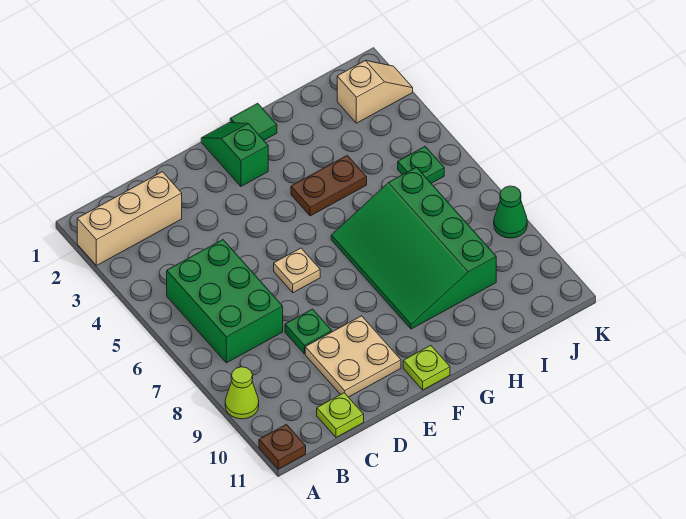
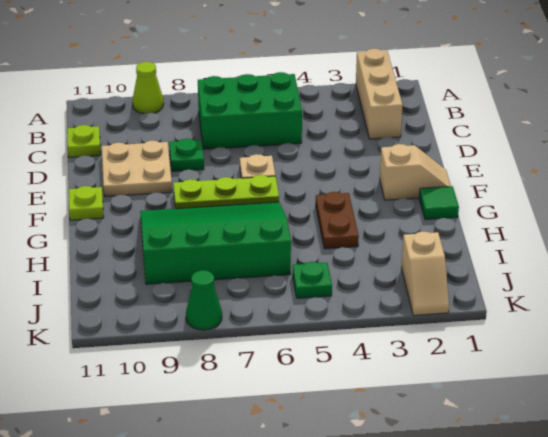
brown 1x1 plate [259,424,306,469] -> none
green 1x2 slope [201,123,268,186] -> tan 1x2 slope [380,144,451,200]
none -> lime 1x3 plate [173,175,279,209]

